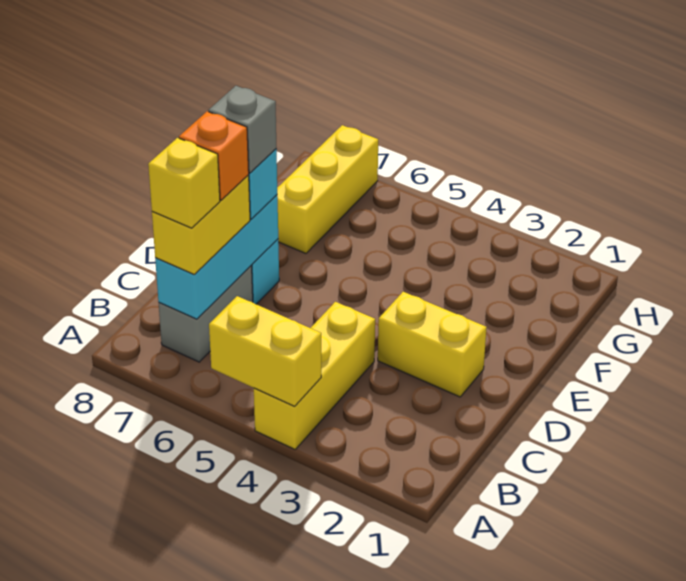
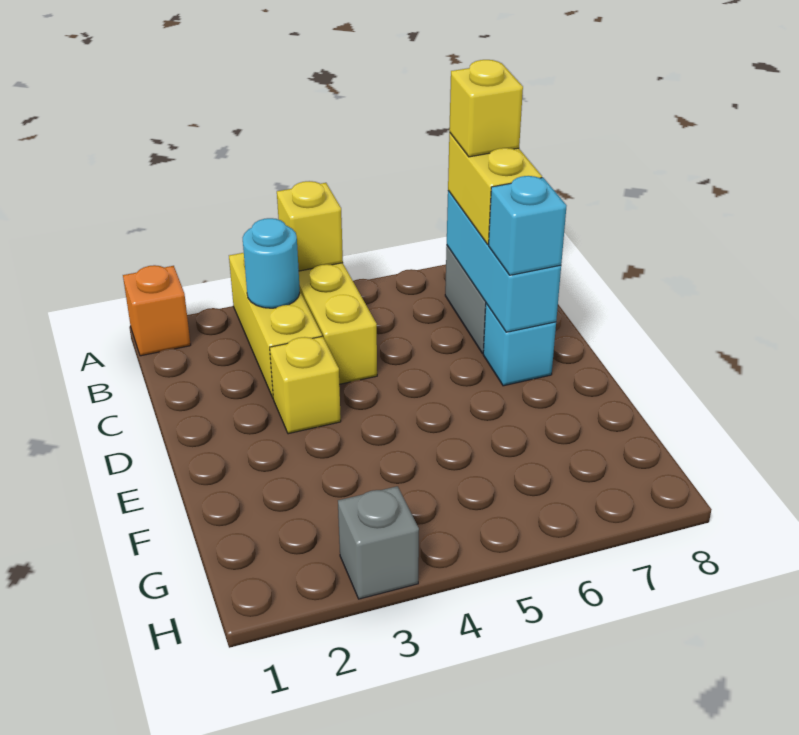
yellow 1x2 brick [209,296,321,406] -> yellow 1x1 brick [277,181,343,271]
none -> cyan 1x1 round brick [243,218,300,308]
orange 1x1 brick [179,111,249,200] -> orange 1x1 brick moved to [123,265,191,356]
yellow 1x2 brick [378,292,487,397] -> yellow 1x1 brick [270,336,341,434]
grey 1x1 brick [208,86,276,173] -> grey 1x1 brick moved to [338,486,419,599]
yellow 1x3 brick [277,125,378,253] -> yellow 1x3 brick moved to [229,253,322,398]

